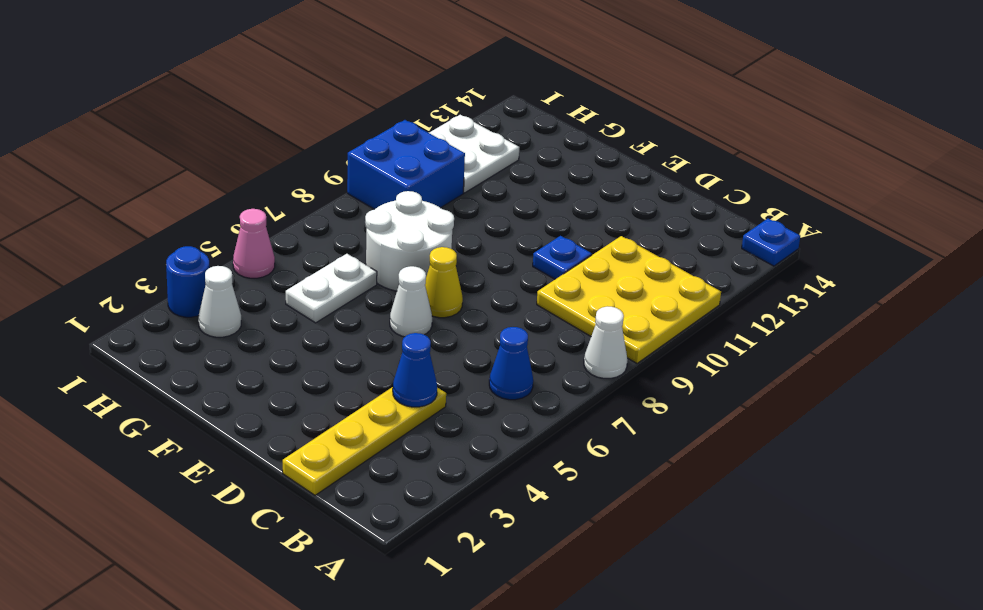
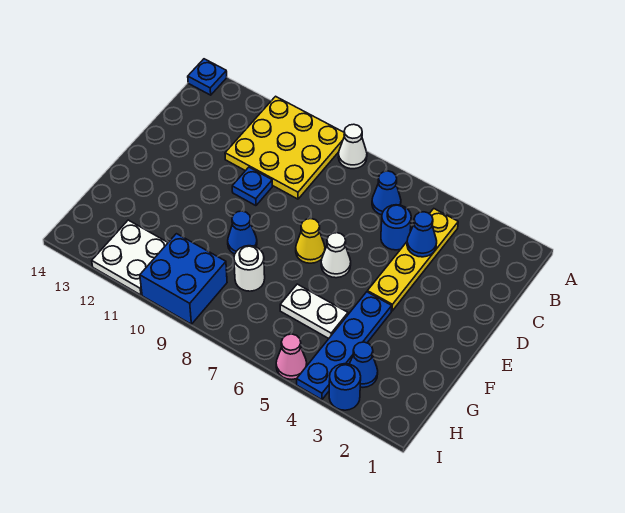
yellow 1x4 plate [283,387,446,495] -> yellow 1x4 plate turned to [367,209,458,311]
none -> blue 1x1 round brick [381,205,411,250]
none -> blue 1x4 plate [297,292,392,400]
white 2x2 round brick [365,191,454,291] -> white 1x1 round brick [234,246,265,291]
none -> blue 1x1 cone [228,211,257,254]
white 1x1 cone [198,266,241,337] -> blue 1x1 cone [350,342,378,387]

